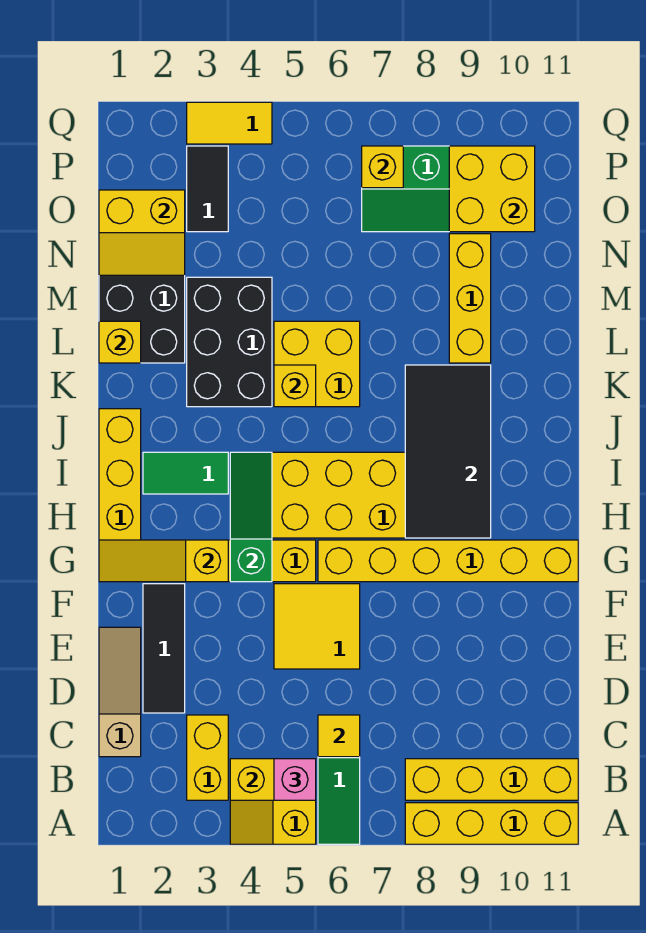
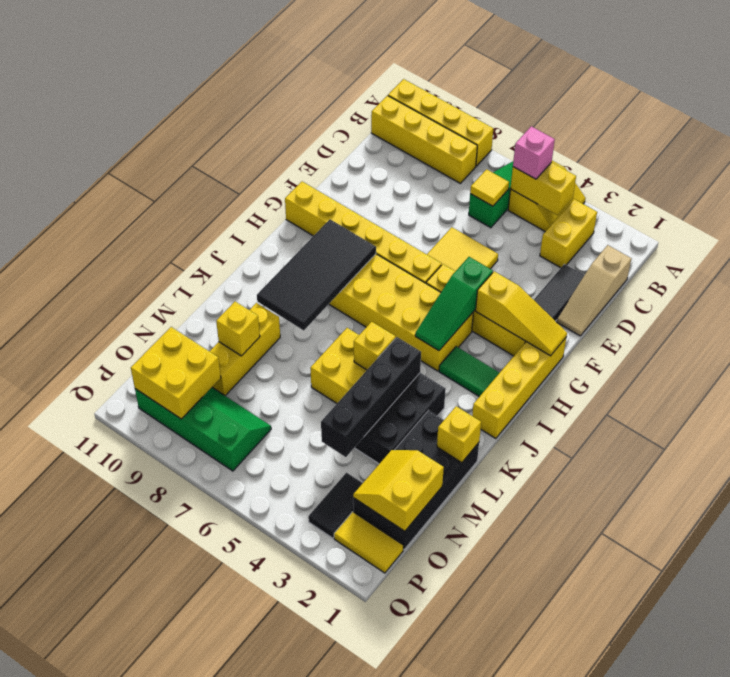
none -> black 1x4 brick [321,337,421,457]
yellow 2x2 slope [99,190,185,275] -> yellow 2x2 slope turned to [353,450,444,531]
yellow 1x1 brick [362,146,403,188] -> yellow 1x1 brick moved to [216,302,260,356]
yellow 1x2 tile [187,102,272,144] -> yellow 1x2 tile moved to [334,512,403,573]

